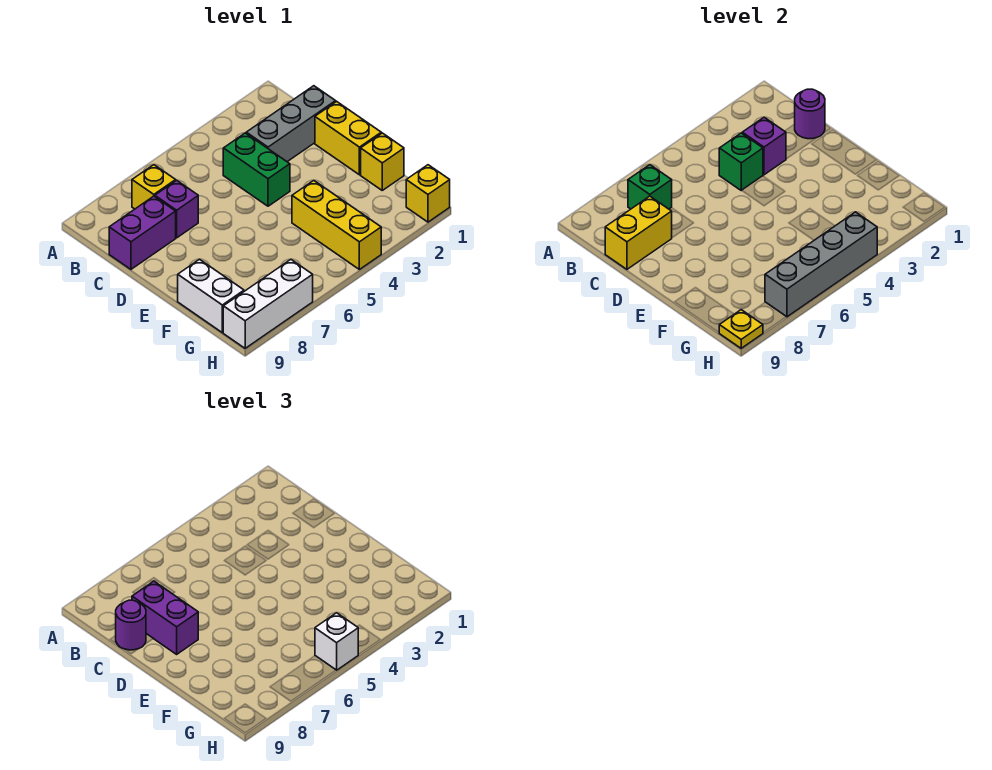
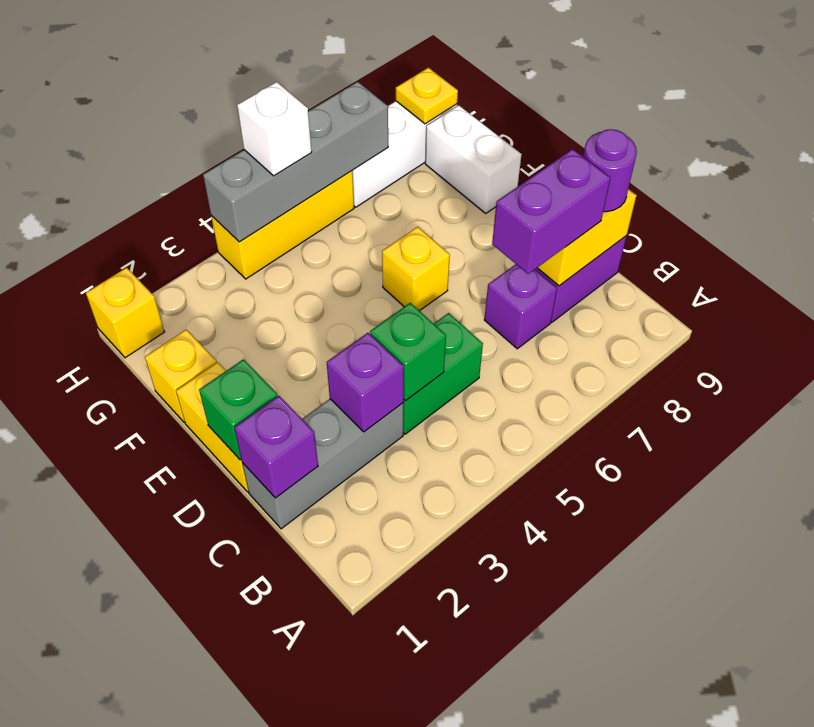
yellow 1x1 brick [132,165,176,209] -> yellow 1x1 brick moved to [382,227,450,311]
green 1x1 brick [628,165,672,209] -> green 1x1 brick moved to [199,359,278,460]
purple 1x1 round brick [795,89,825,139] -> purple 1x1 brick [234,396,318,498]
green 1x2 brick [223,133,290,206] -> green 1x2 brick turned to [403,313,483,434]
purple 1x2 brick [132,581,198,654] -> purple 1x2 brick turned to [492,149,610,274]
yellow 1x3 brick [292,180,381,269] -> yellow 1x3 brick turned to [211,171,354,279]

